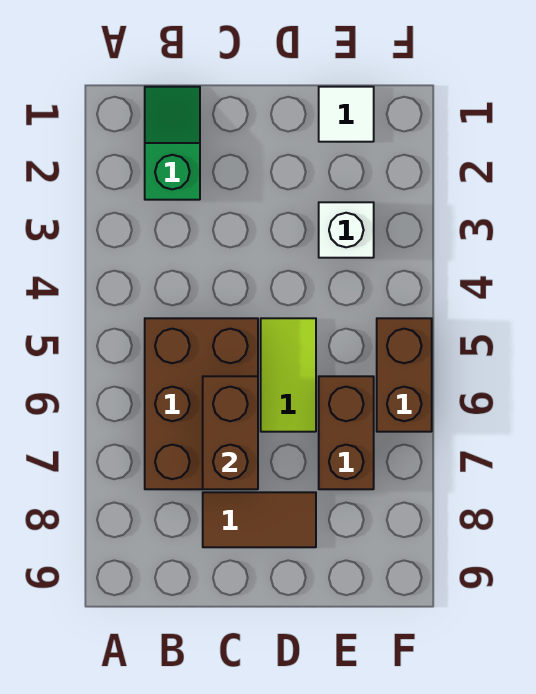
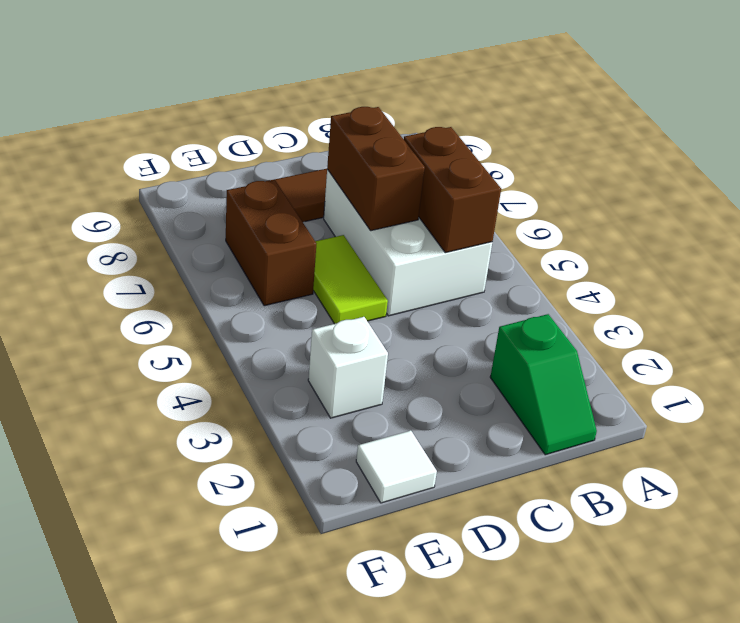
brown 2x3 brick [145,318,258,489] -> white 2x3 brick [324,170,492,316]
brown 1x2 brick [377,318,432,432] -> brown 1x2 brick moved to [404,127,501,253]

